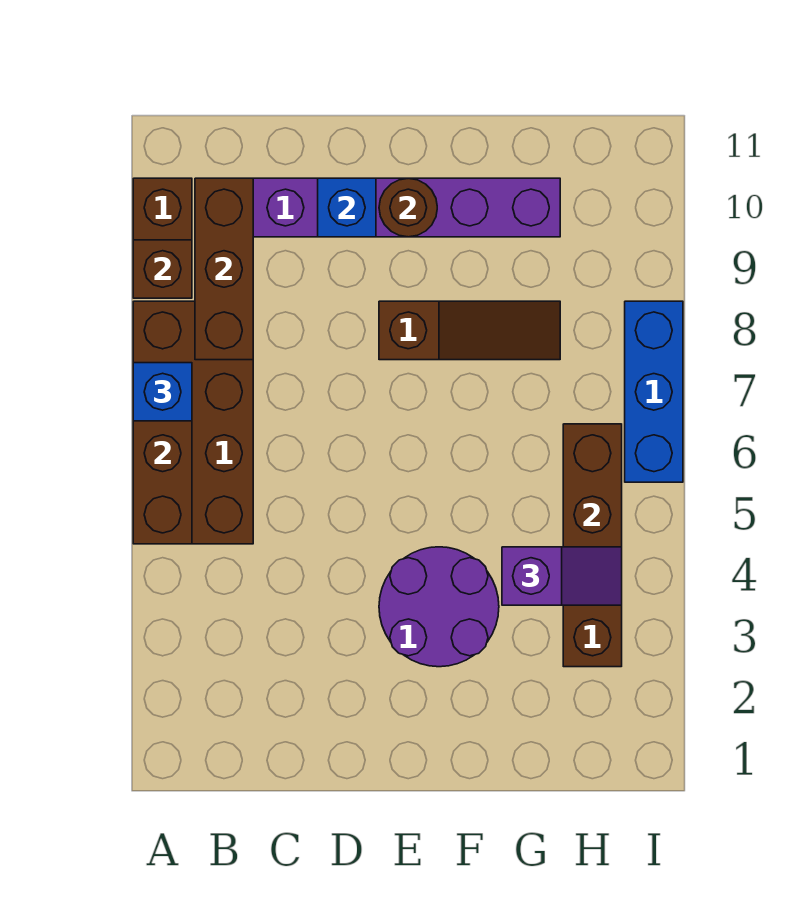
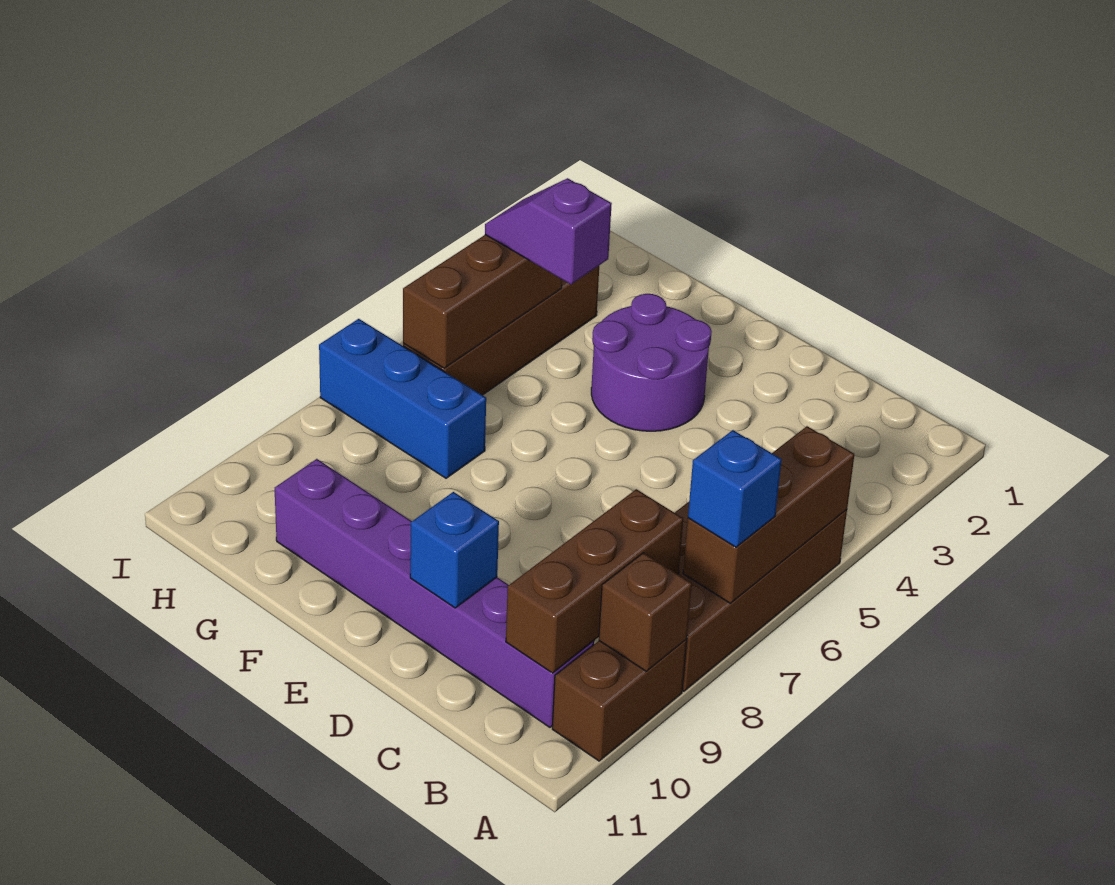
brown 1x3 slope [379,301,560,360] -> none
brown 1x1 round brick [379,178,437,237] -> none
blue 1x3 brick [625,301,683,482] -> blue 1x3 brick turned to [319,319,486,478]

